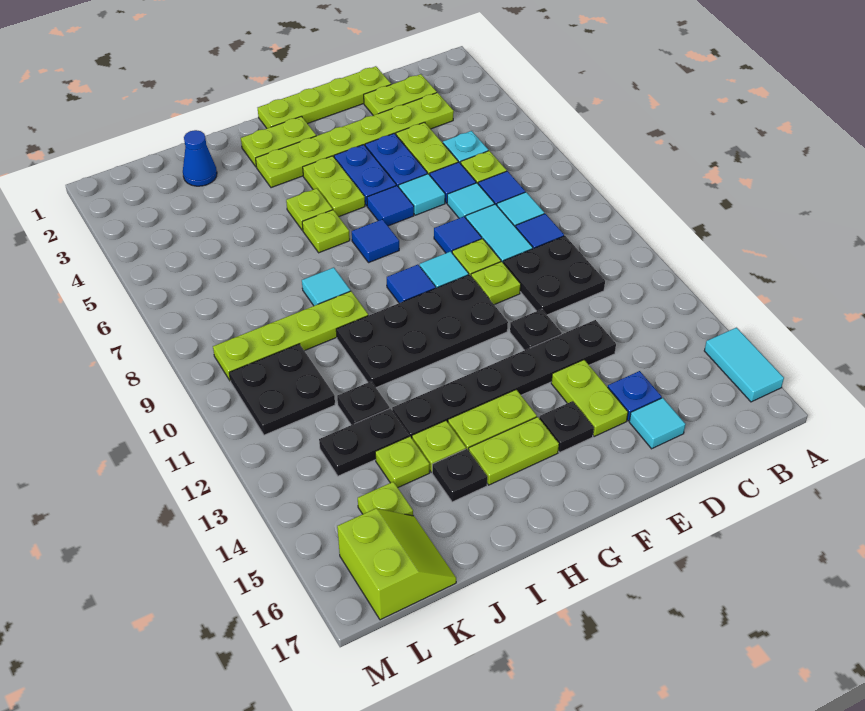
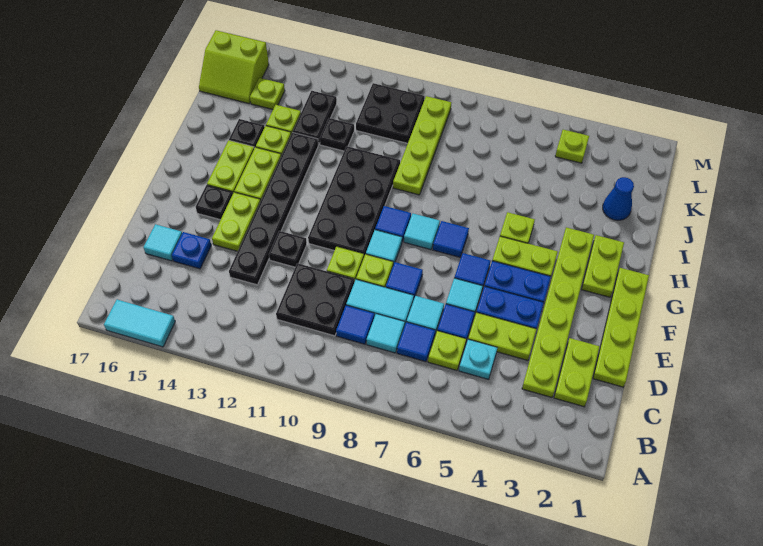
lime 1x2 plate [551,360,628,436] -> lime 1x2 plate turned to [212,192,261,251]
lime 1x1 plate [302,210,350,253] -> lime 1x1 plate moved to [555,130,589,163]
cyan 1x1 tile [302,268,350,306] -> cyan 1x1 tile moved to [404,214,440,250]

